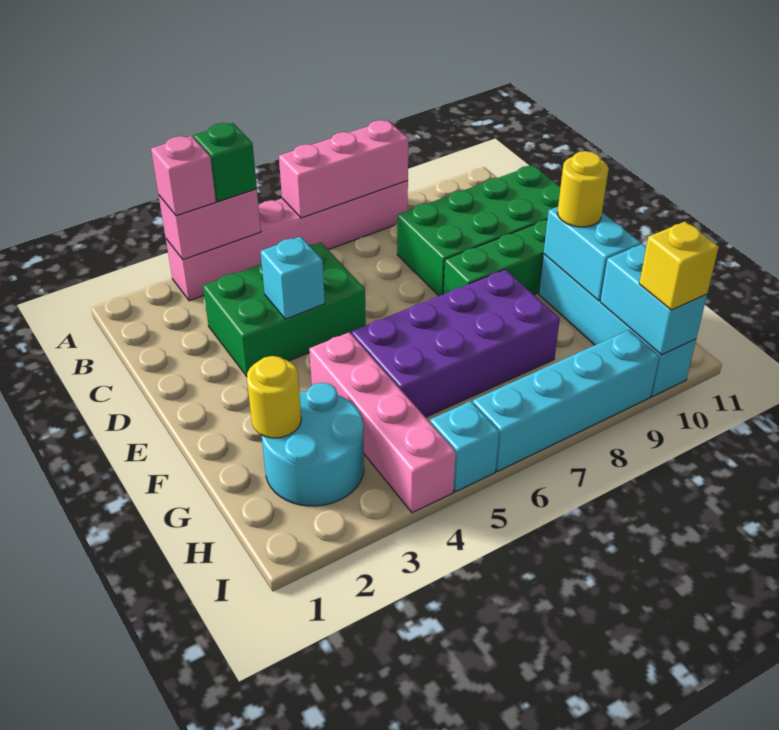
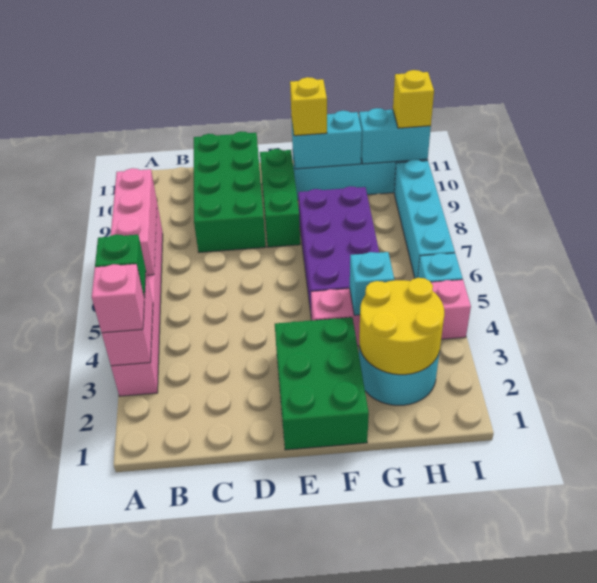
green 2x3 brick [203,243,366,376] -> green 2x3 brick moved to [275,317,369,450]
cyan 1x1 brick [261,237,325,319] -> cyan 1x1 brick moved to [350,252,394,315]
yellow 1x1 round brick [557,151,609,227] -> yellow 1x1 brick [290,77,327,136]
yellow 1x1 round brick [247,356,301,438] -> yellow 2x2 round brick [359,278,444,375]

